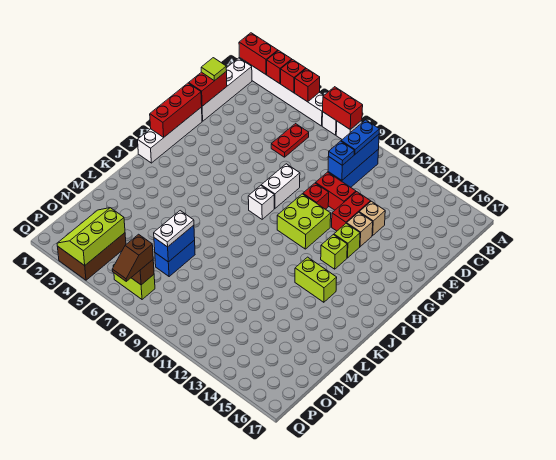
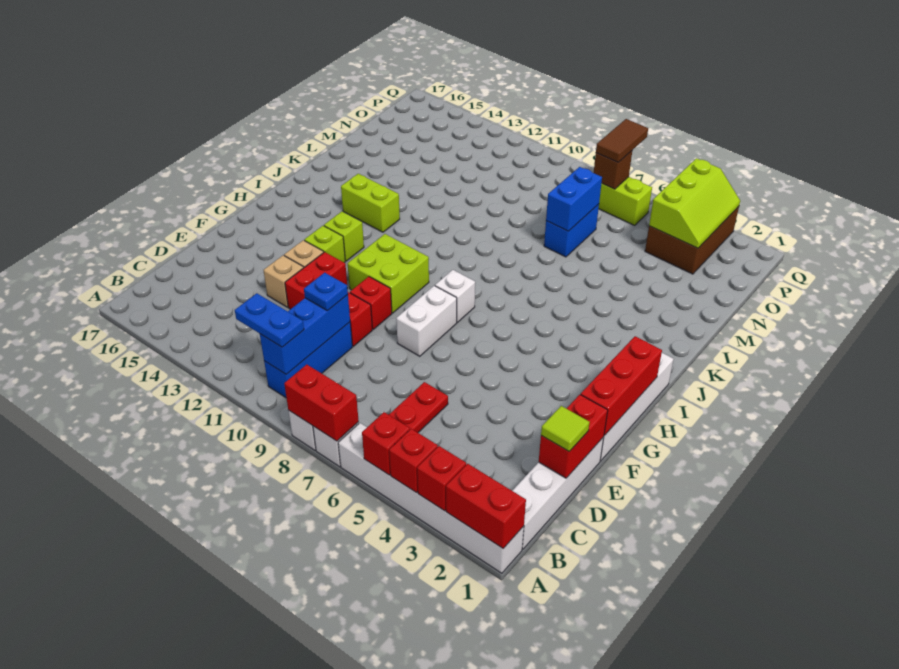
blue 1x2 plate [341,120,379,154] -> blue 1x2 plate turned to [235,293,304,347]
white 1x2 plate [154,211,194,247] -> none
brown 1x2 slope [112,234,153,281] -> brown 1x2 tile [596,119,648,162]

